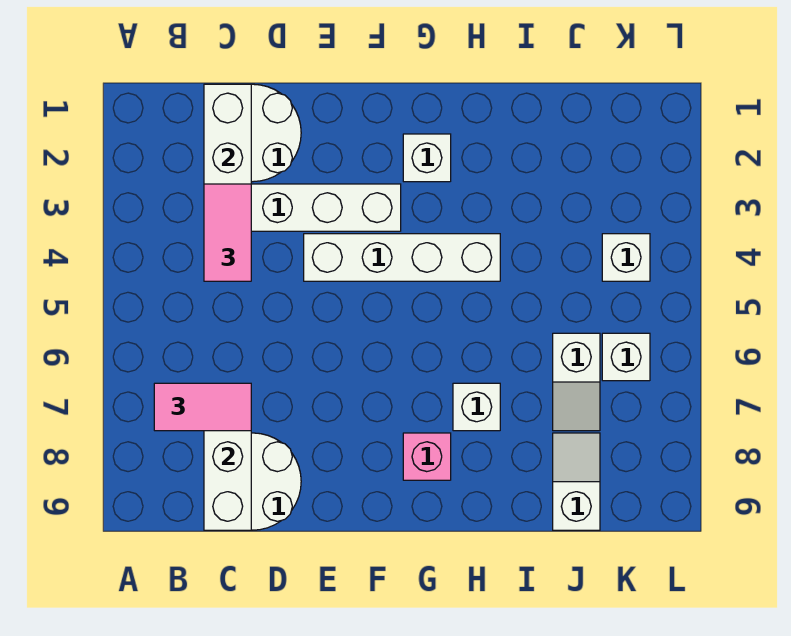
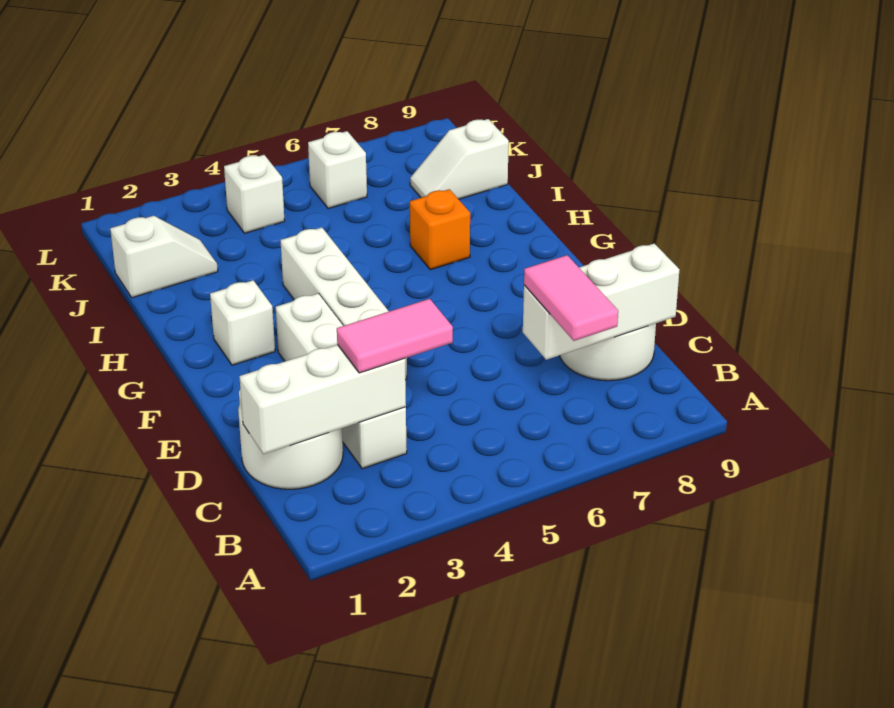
pink 1x1 brick [403,433,451,480] -> none
white 1x1 brick [453,383,500,431] -> orange 1x1 brick [410,189,470,270]
white 1x2 slope [553,333,600,431] -> white 1x2 slope moved to [110,216,218,298]

